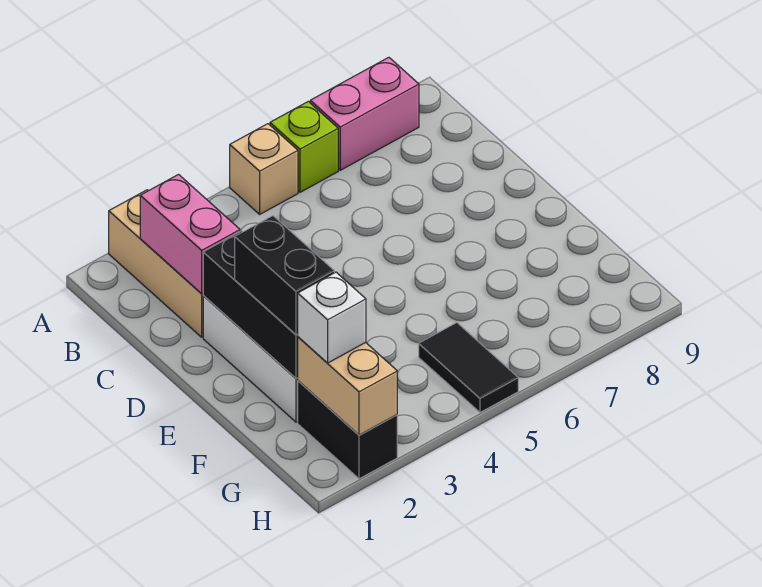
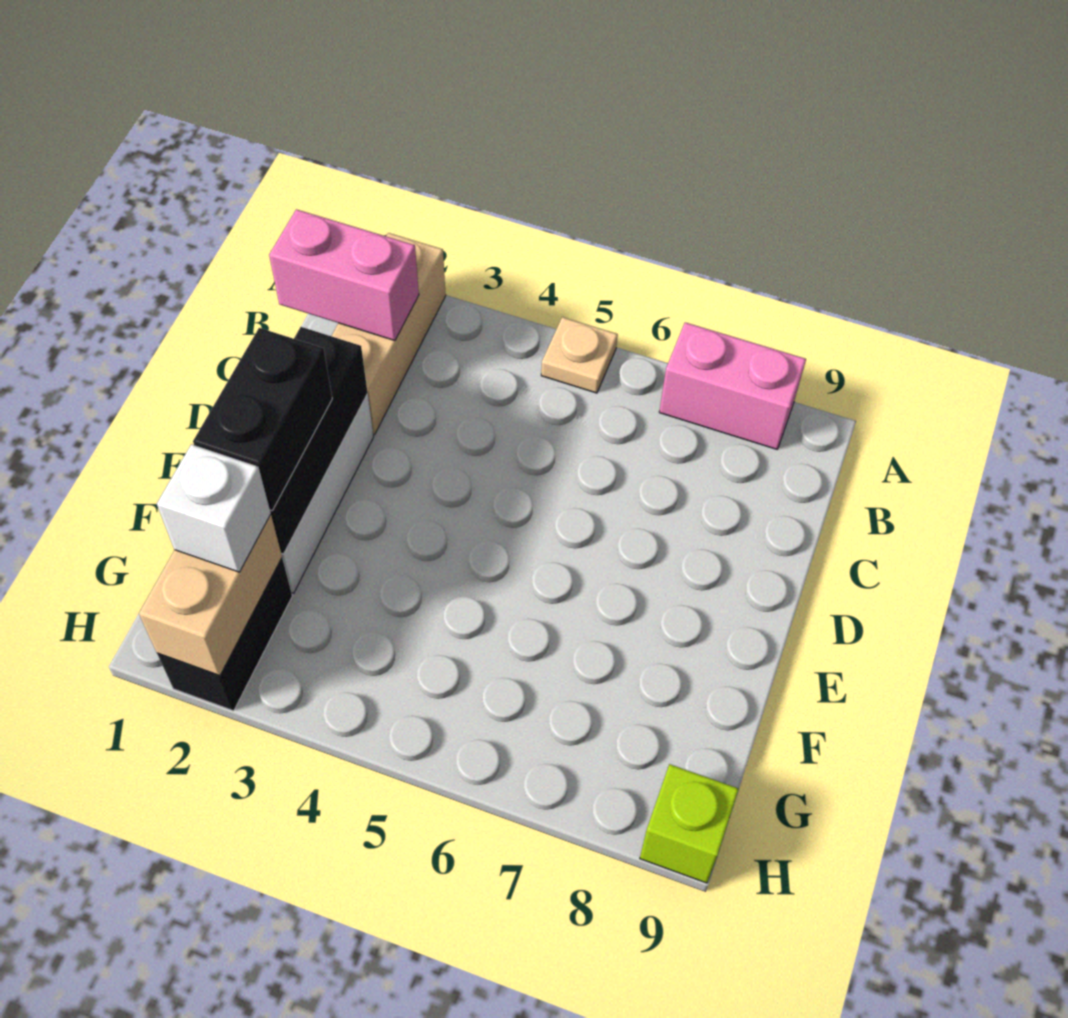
tan 1x1 brick [230,124,298,214] -> tan 1x1 plate [541,317,618,393]
lime 1x1 brick [270,101,338,192] -> lime 1x1 brick moved to [640,764,739,883]
pink 1x2 brick [140,175,240,294] -> pink 1x2 brick turned to [269,209,419,341]
black 1x2 tile [419,323,518,412] -> none

